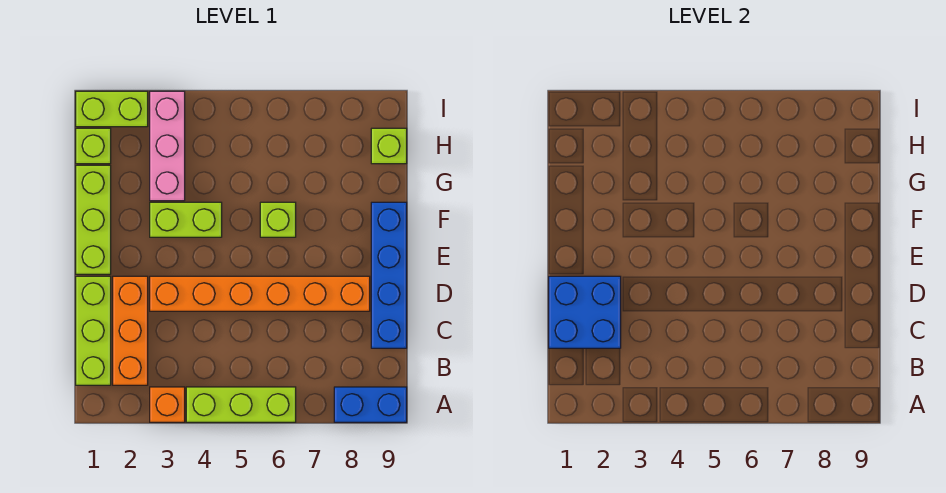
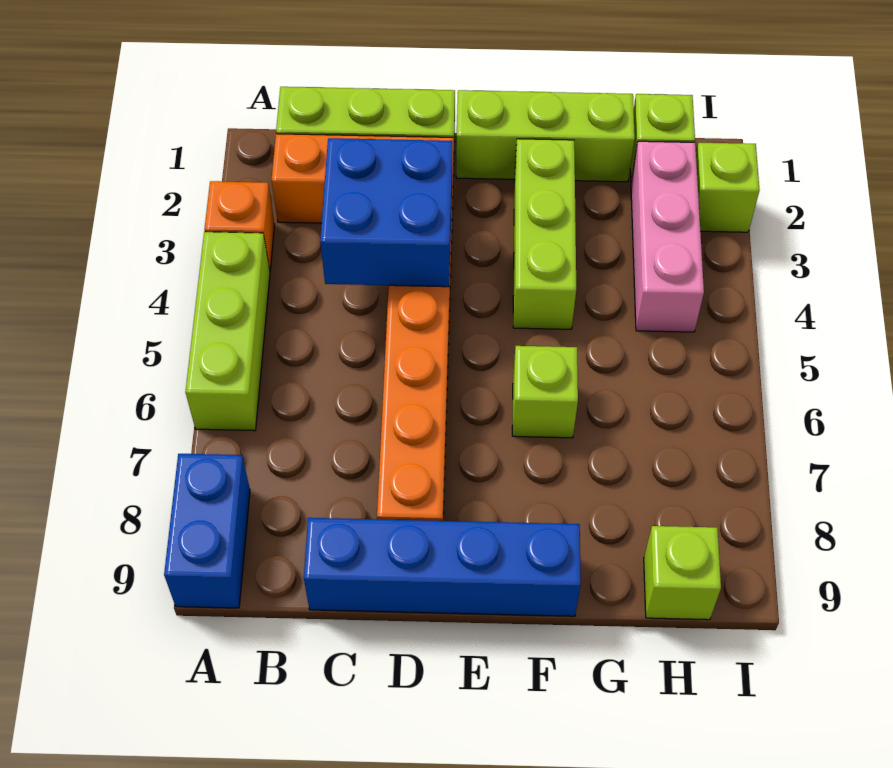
blue 2x2 brick [549,276,621,348] -> blue 2x2 brick moved to [320,138,452,287]
lime 1x2 brick [150,202,222,237] -> lime 1x3 brick [513,139,576,329]
pink 1x3 brick [150,91,185,201] -> pink 1x3 brick turned to [631,141,704,332]
lime 1x2 brick [76,91,148,127] -> lime 1x1 brick [696,143,760,232]

